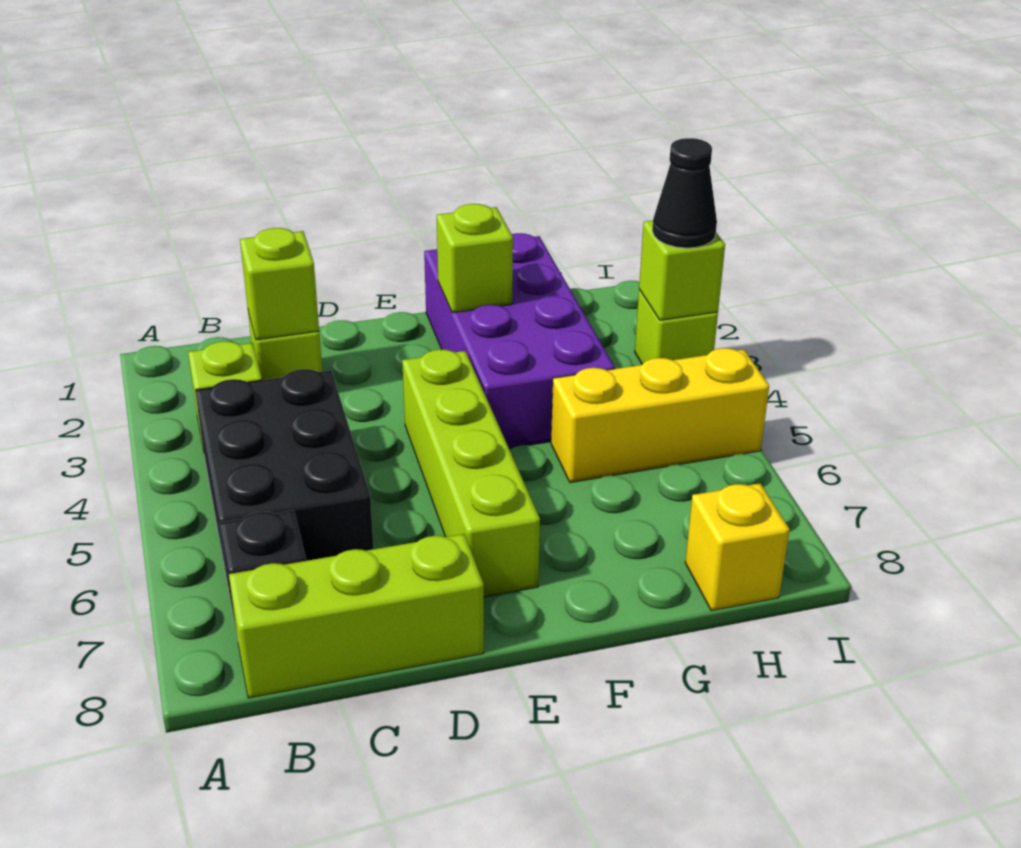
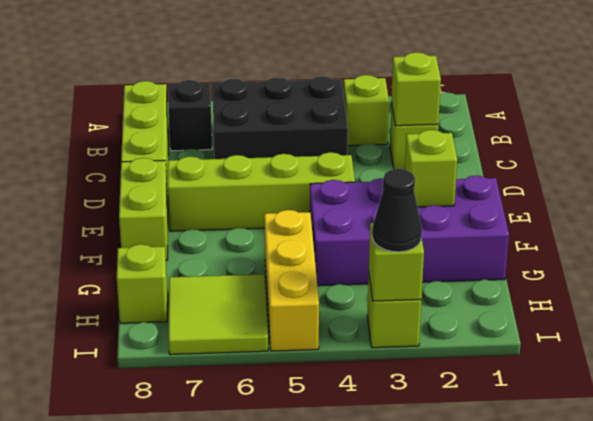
none -> lime 1x2 brick [119,158,168,260]
none -> lime 2x2 tile [169,274,268,355]
yellow 1x1 brick [685,483,790,611] -> lime 1x1 brick [117,244,167,323]

